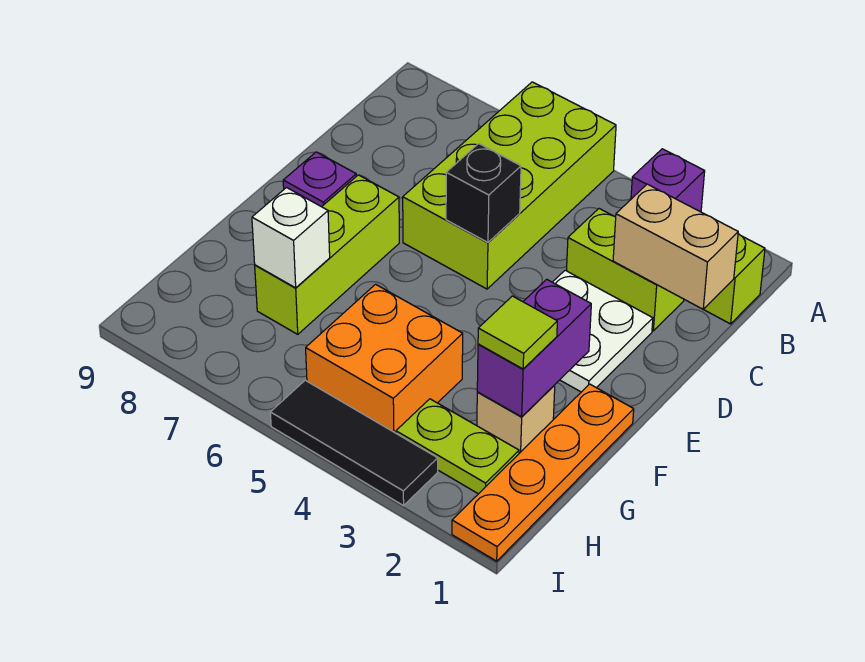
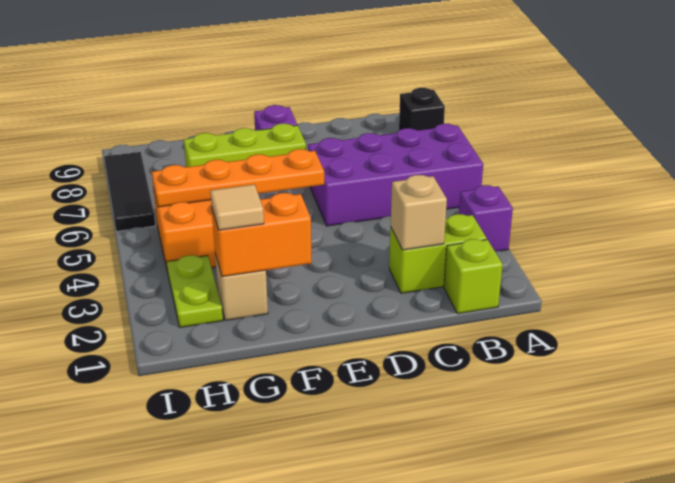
lime 2x4 brick [403,82,616,289] -> purple 2x4 brick [308,124,483,226]
tan 1x2 brick [613,184,738,309] -> tan 1x1 brick [391,175,447,250]
lime 1x2 brick [567,209,684,331] -> lime 1x2 brick turned to [389,214,487,293]
white 2x2 plate [553,270,653,392] -> none
black 1x1 brick [446,144,521,242] -> black 1x1 brick moved to [399,88,445,130]
orange 1x4 plate [452,384,634,561] -> orange 1x4 plate moved to [152,149,324,207]
purple 1x2 brick [477,279,591,417] -> orange 1x2 brick [212,193,312,277]
lime 1x1 tile [478,296,557,369] -> tan 1x1 tile [210,184,264,230]
white 1x1 brick [252,188,330,288] -> none
black 1x3 tile [270,380,438,506] -> black 1x3 tile moved to [104,152,155,231]

